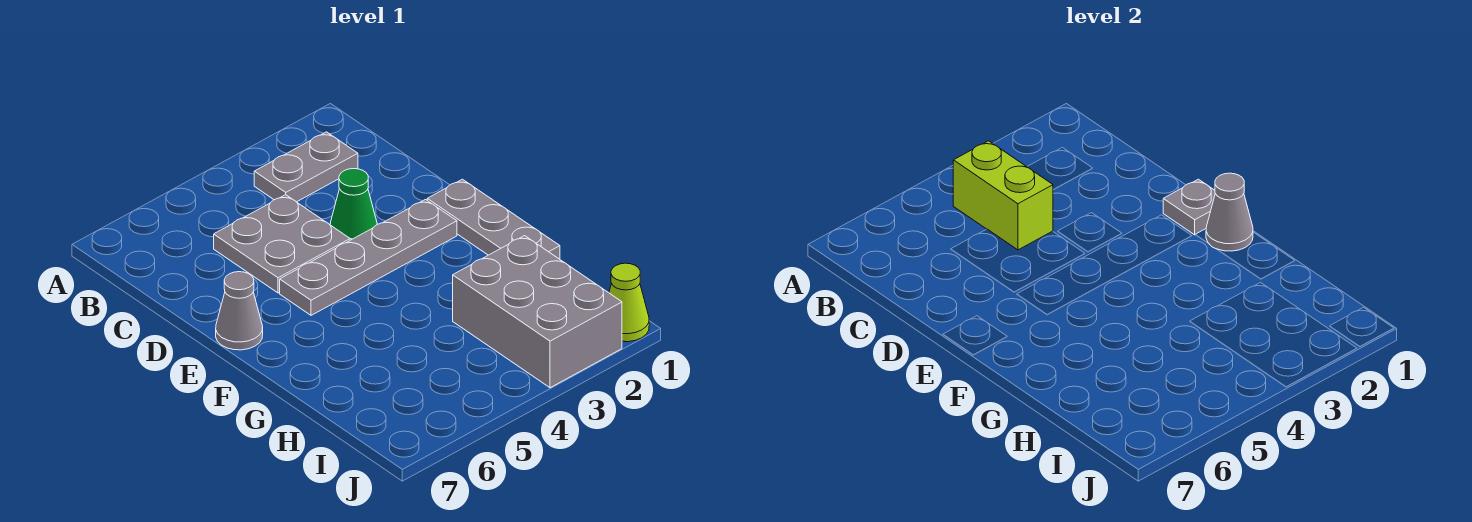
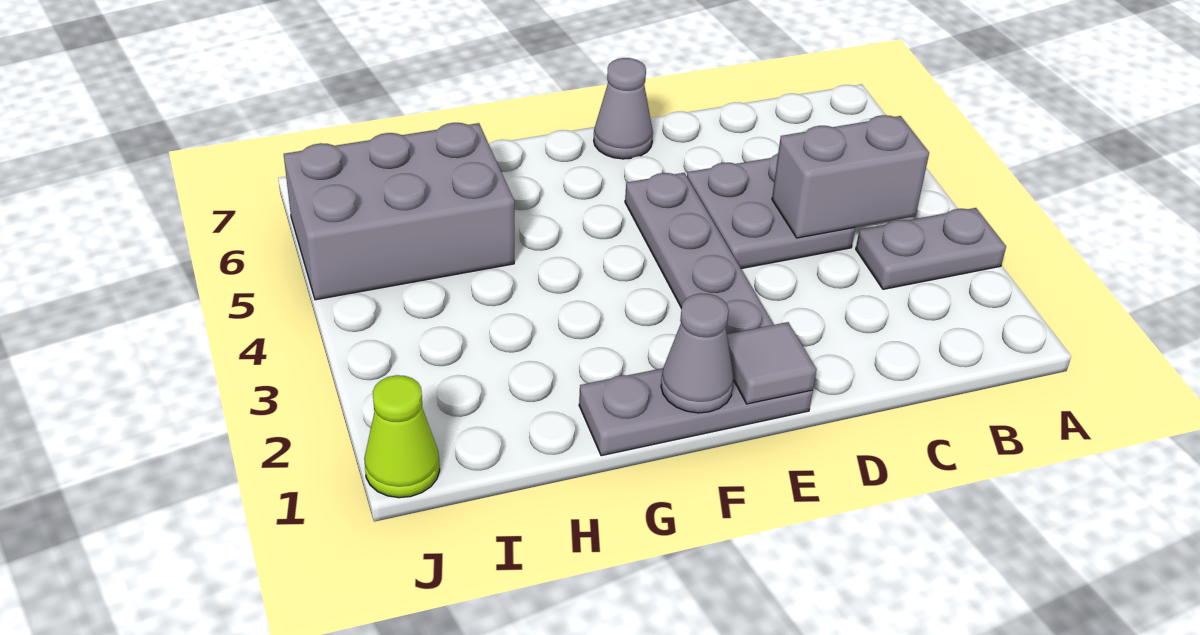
grey 1x2 plate [254,132,358,202] -> grey 1x2 plate turned to [856,208,1006,289]
lime 1x2 brick [953,141,1053,250] -> grey 1x2 brick [772,115,929,238]
green 1x1 cone [330,169,377,240] -> none
grey 1x1 plate [1163,179,1215,235] -> grey 1x1 tile [727,322,817,404]
grey 2x3 brick [453,236,622,388] -> grey 2x3 brick moved to [284,123,514,300]

